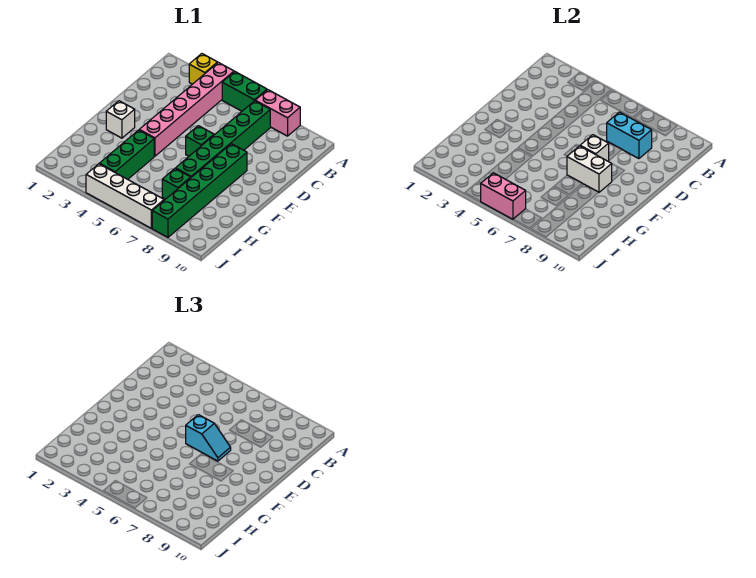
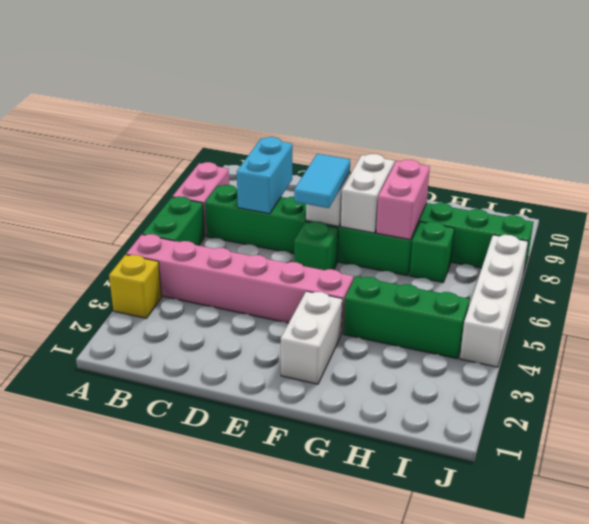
cyan 1x2 slope [186,415,231,461] -> cyan 1x2 tile [294,154,350,208]
white 1x1 brick [106,101,135,138] -> white 1x2 brick [280,291,342,384]
pink 1x2 brick [481,173,526,219] -> pink 1x2 brick moved to [376,160,430,240]

